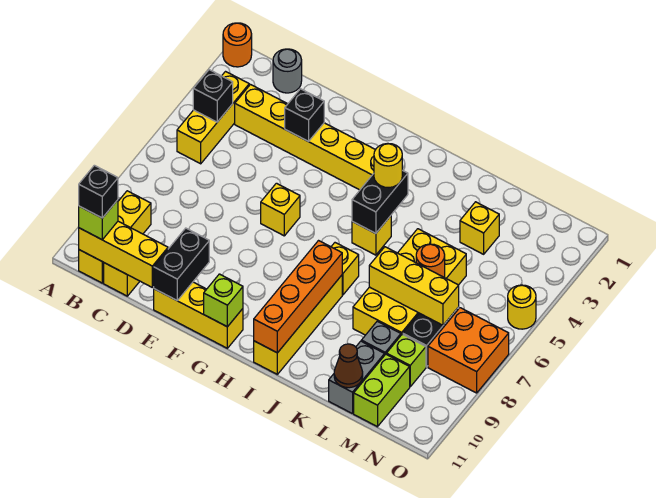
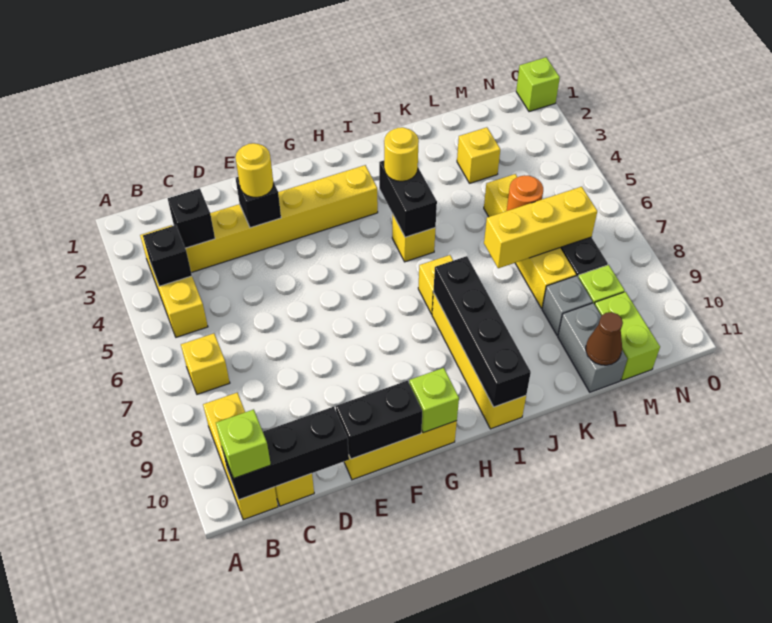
orange 1x1 round brick [223,23,252,67] -> none
yellow 1x3 brick [79,221,168,287] -> black 1x3 brick [222,407,349,500]
black 1x1 brick [79,165,118,218] -> black 1x1 brick moved to [168,188,215,248]
grey 1x1 round brick [273,49,302,93] -> none
black 1x2 brick [154,228,209,301] -> black 1x2 brick turned to [336,381,422,459]
yellow 1x1 brick [261,183,300,236] -> yellow 1x1 brick moved to [181,333,230,394]
orange 1x4 brick [254,241,342,353] -> black 1x4 brick [433,256,531,407]
yellow 2x4 brick [353,229,466,335] -> yellow 1x4 brick [484,174,576,308]
orange 2x2 brick [428,308,509,393] -> none
none -> lime 1x1 brick [516,57,560,112]
yellow 1x1 round brick [508,285,536,329] -> yellow 1x1 round brick moved to [236,143,273,197]

